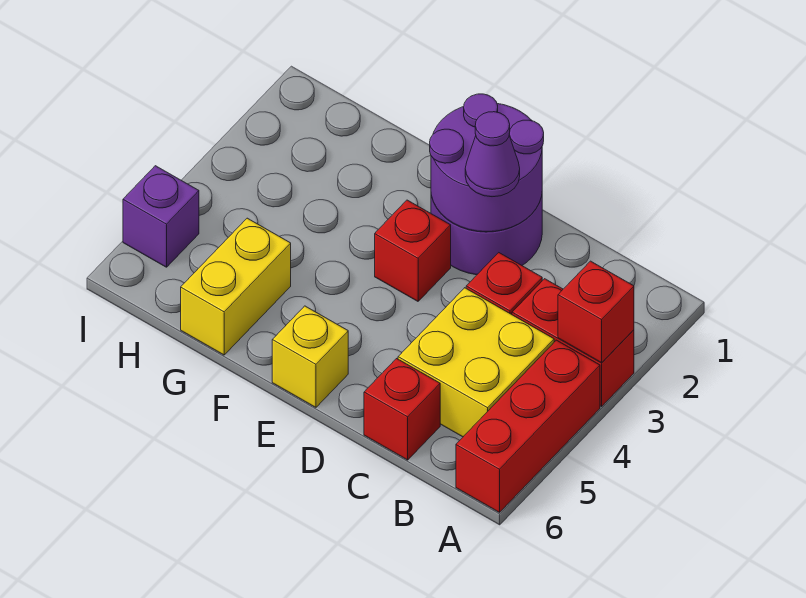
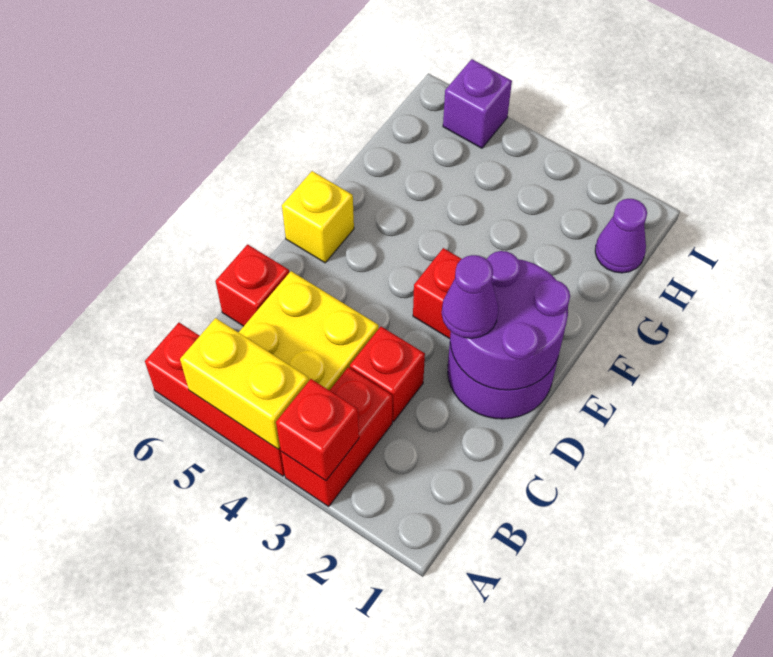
yellow 1x2 brick [181,218,291,355] -> yellow 1x2 brick moved to [180,318,309,449]
none -> purple 1x1 cone [595,199,647,273]

